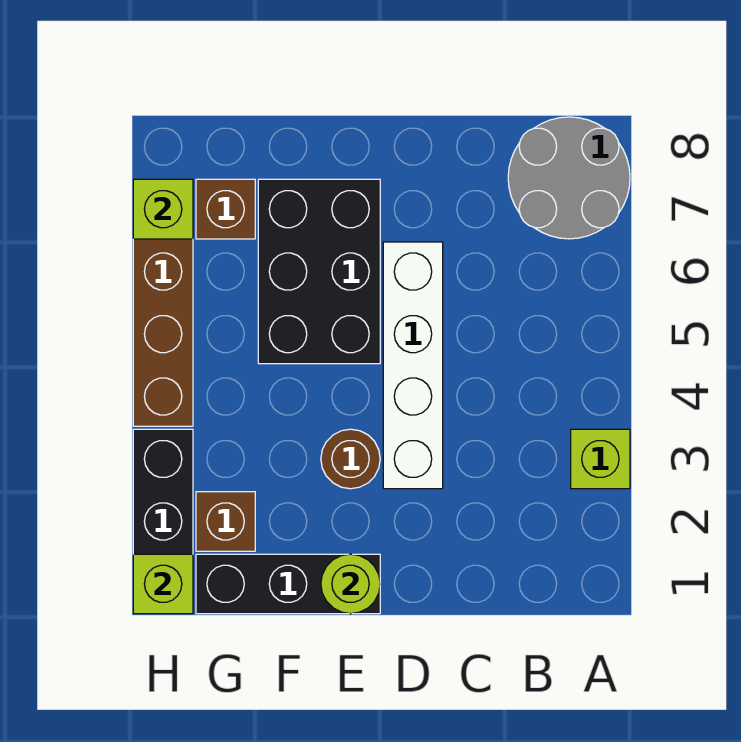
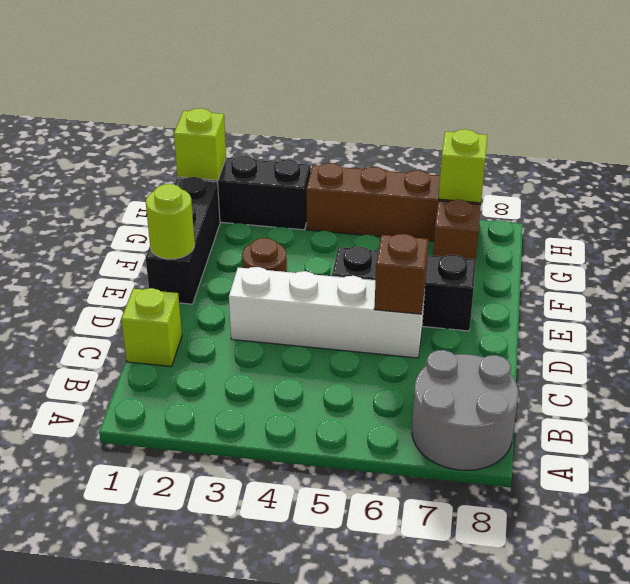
lime 1x1 brick [571,429,630,489] -> lime 1x1 brick moved to [121,288,182,367]
black 2x3 brick [258,179,380,364] -> black 1x3 brick [332,246,476,331]
brown 1x1 brick [196,492,255,551] -> brown 1x1 brick moved to [374,234,428,314]

